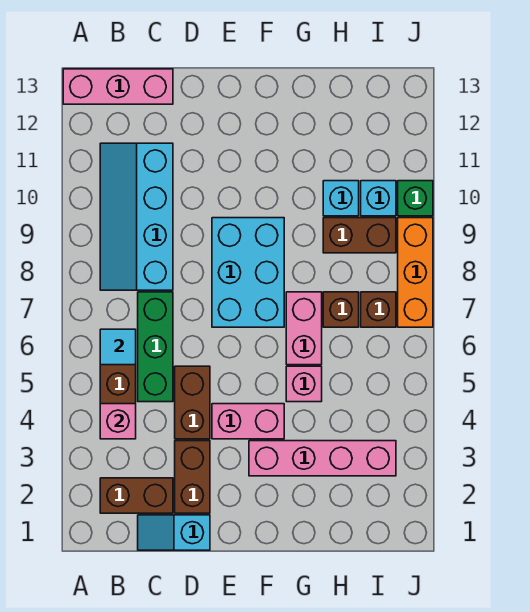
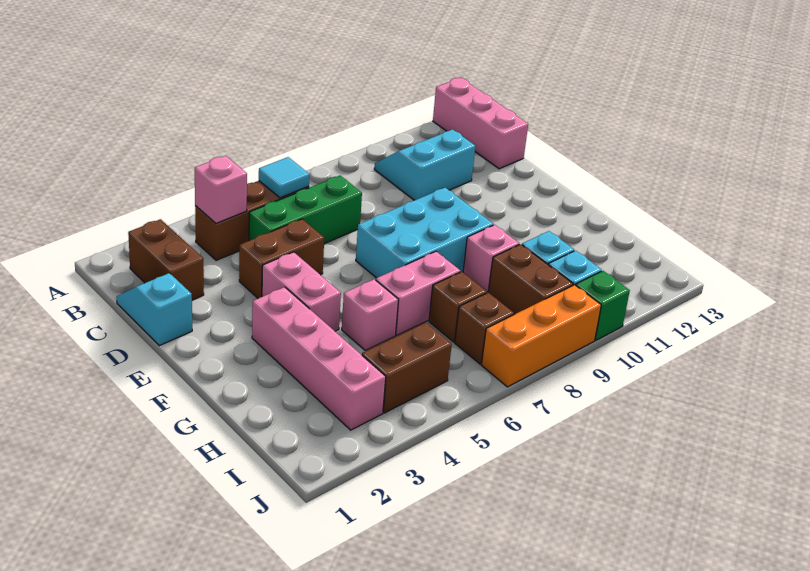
cyan 2x4 slope [100,143,173,290] -> cyan 2x2 slope [374,129,475,200]
brown 1x2 brick [175,441,210,513] -> brown 1x2 brick moved to [362,323,452,413]
none -> pink 1x1 brick [463,225,519,292]

